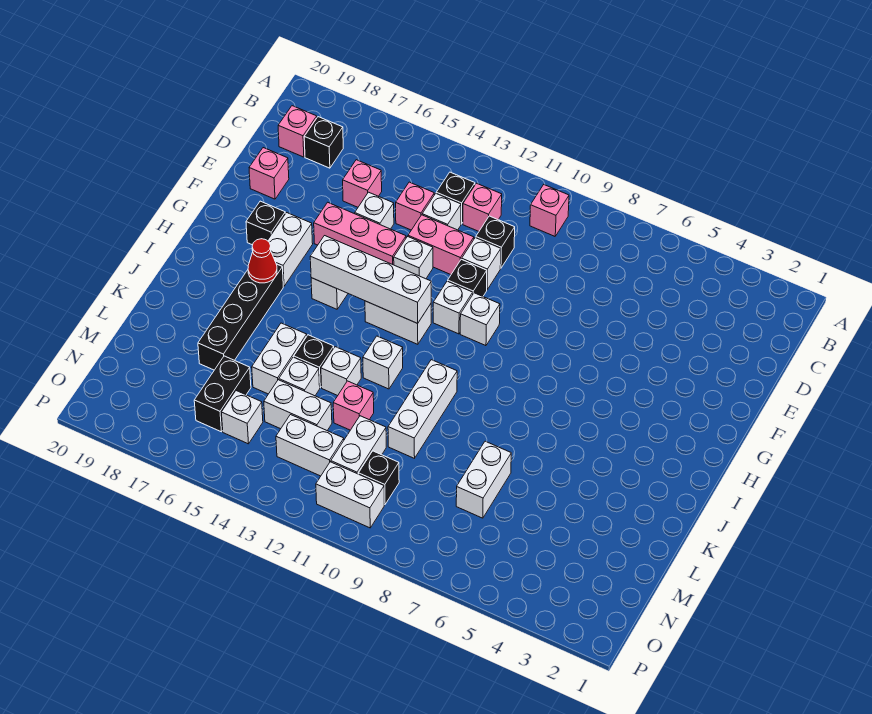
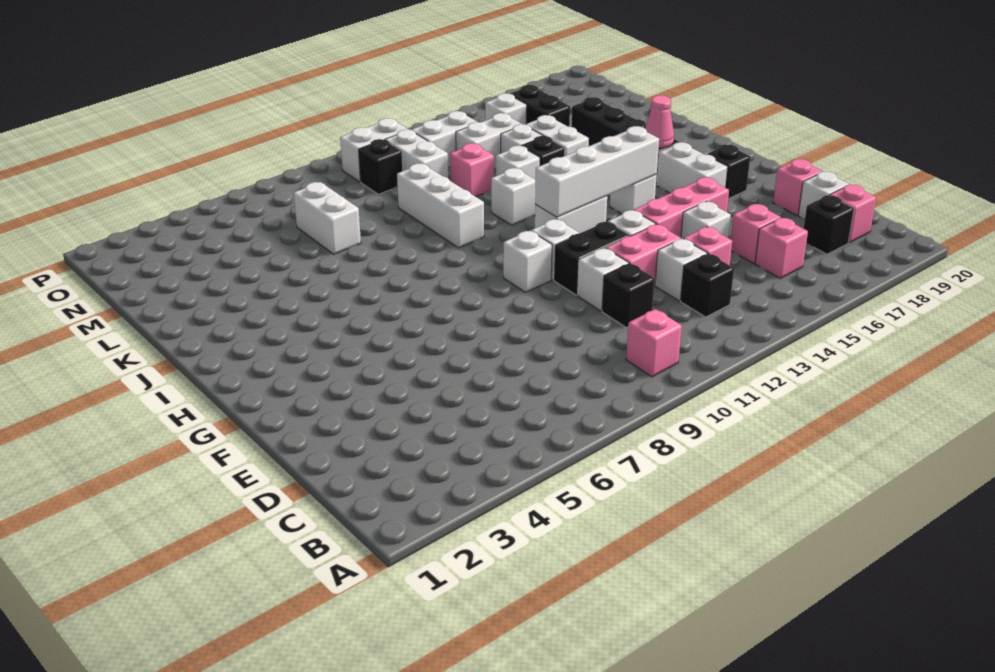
pink 1x1 brick [463,183,502,231] -> pink 1x1 brick moved to [755,218,808,278]
none -> white 1x1 brick [798,171,849,219]
black 1x1 brick [448,259,487,296] -> black 1x2 brick [554,222,630,295]
red 1x1 cone [248,239,277,283] -> pink 1x1 cone [645,95,674,148]

